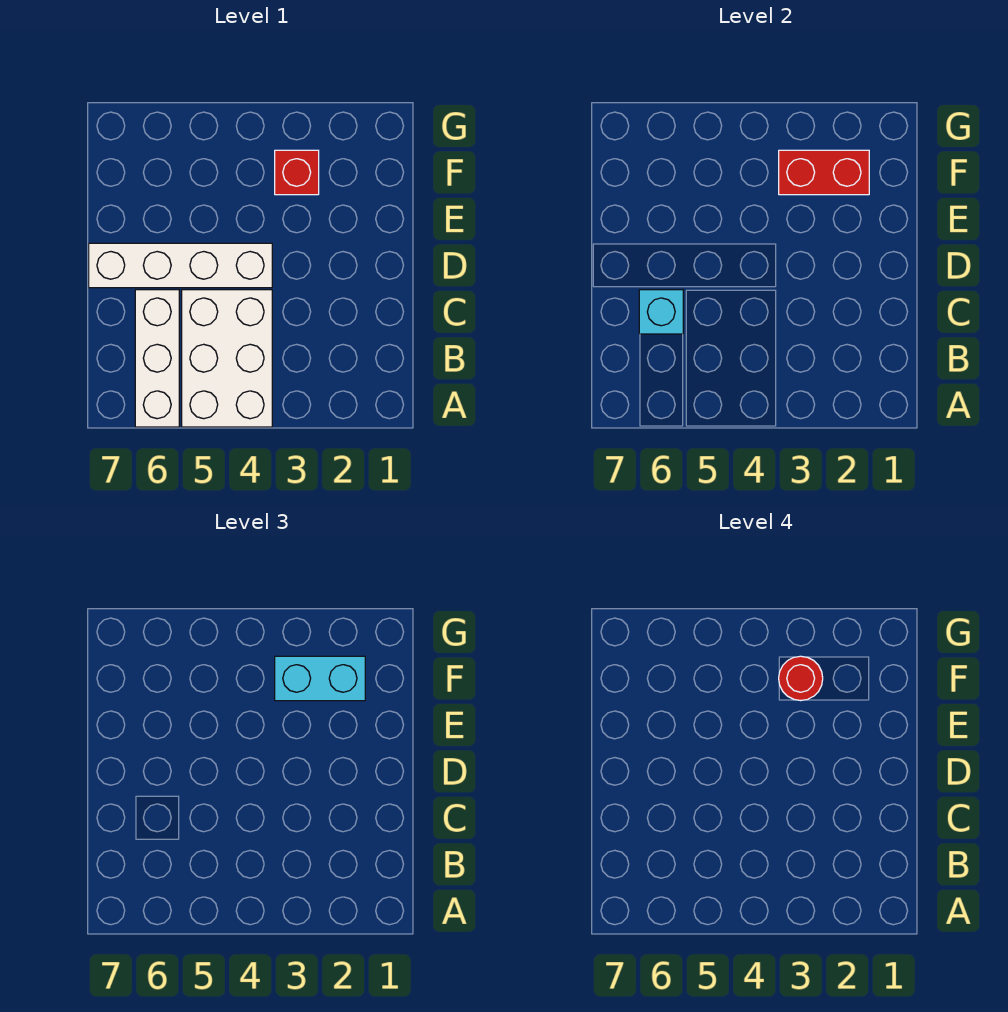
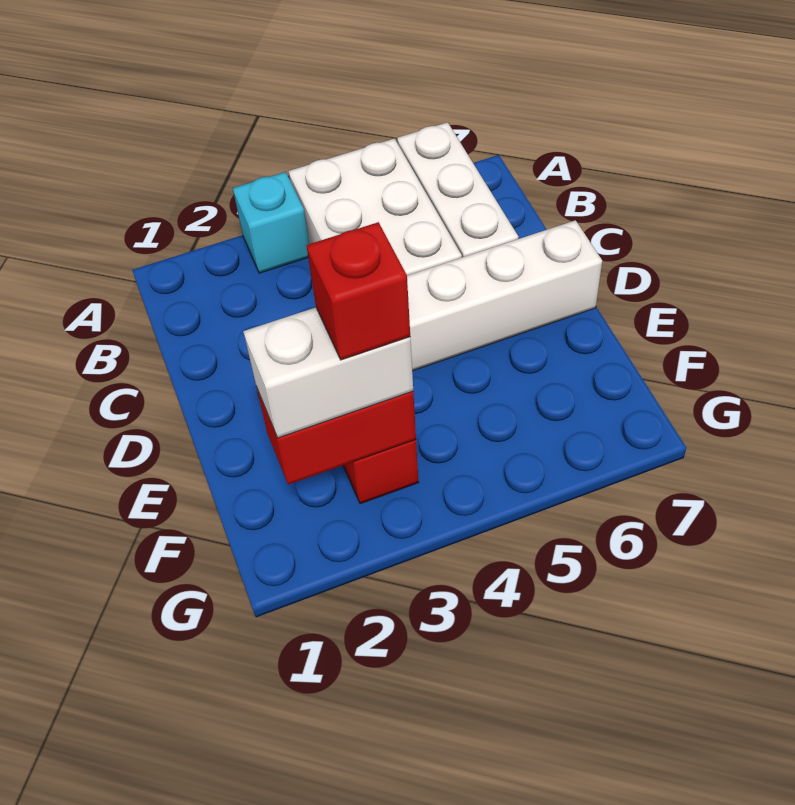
cyan 1x1 brick [639,290,683,334] -> cyan 1x1 brick moved to [233,172,309,273]
cyan 1x2 brick [275,656,365,701] -> white 1x2 brick [243,307,413,438]
red 1x1 round brick [779,656,823,701] -> red 1x1 brick [306,222,410,360]

